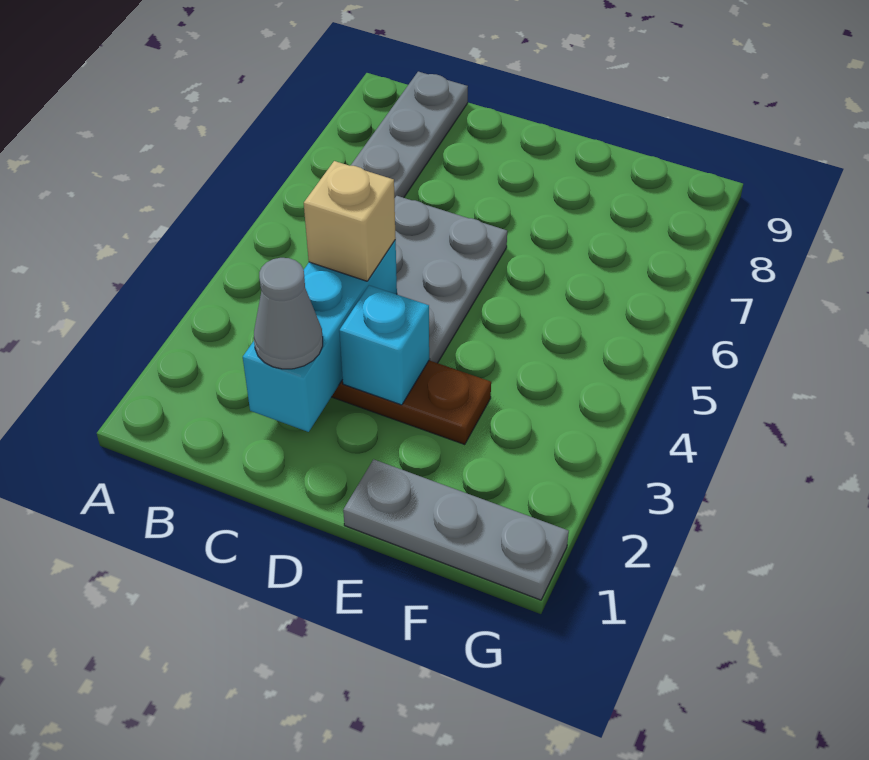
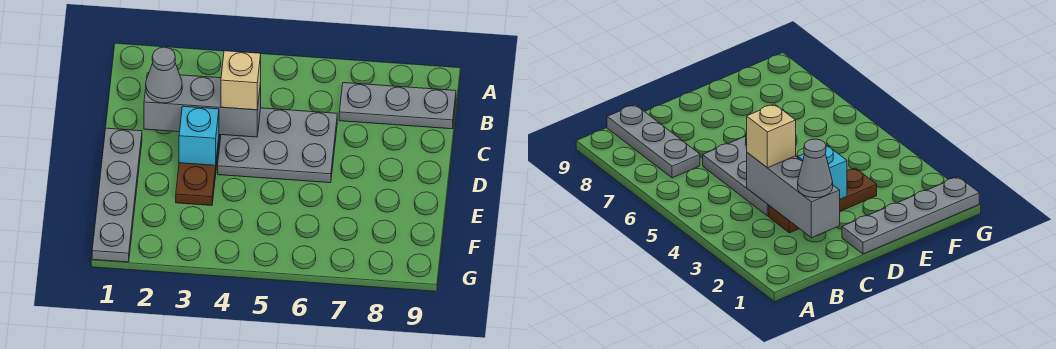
cyan 1x3 brick [243,240,397,432] -> grey 1x3 brick [144,73,261,137]
grey 1x3 plate [343,459,569,600] -> grey 1x4 plate [92,128,142,262]

